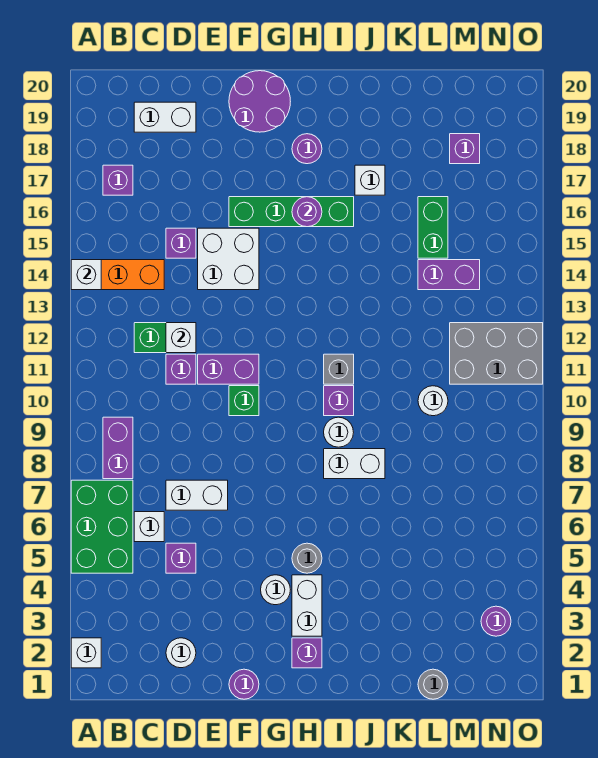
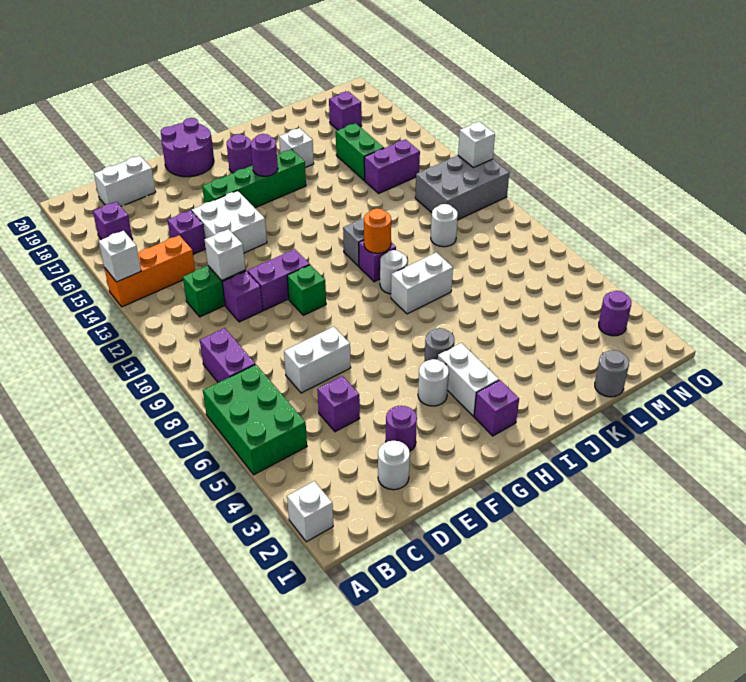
white 1x1 brick [134,512,164,542] -> white 1x1 brick moved to [458,121,495,168]
purple 1x1 round brick [229,669,259,699] -> purple 1x1 round brick moved to [386,406,417,452]
none -> orange 1x1 round brick [364,208,391,253]

